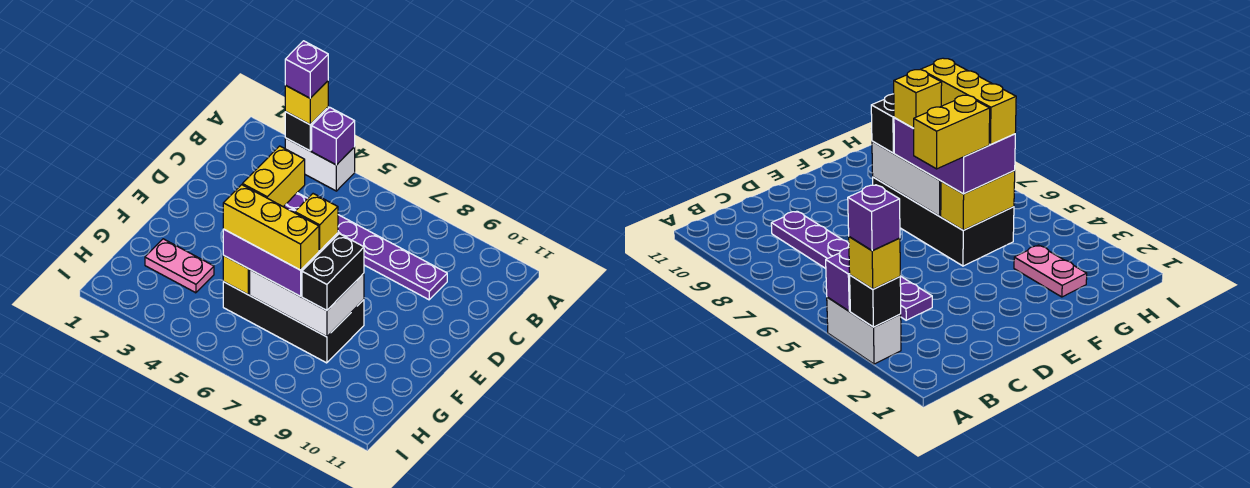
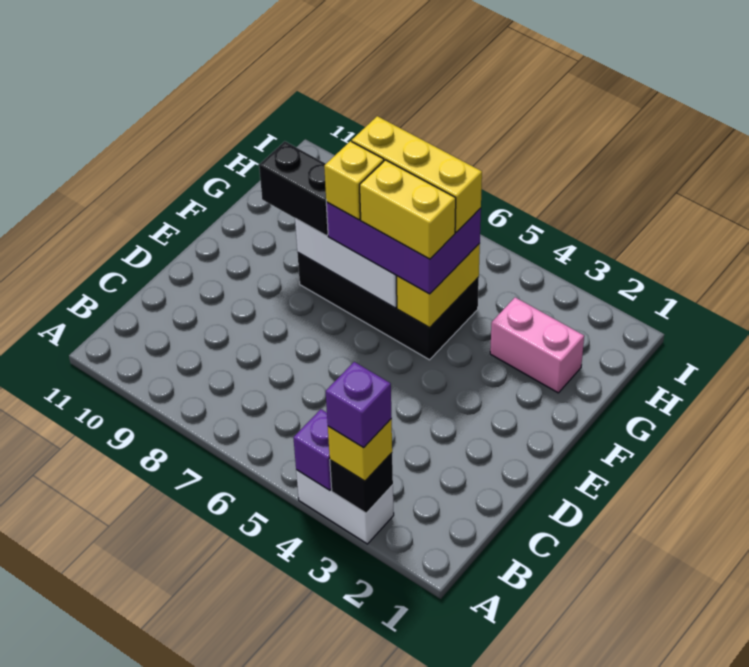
purple 1x6 plate [286,193,447,300] -> none
yellow 1x2 brick [242,146,305,207] -> yellow 1x2 brick turned to [360,160,456,259]
black 1x2 brick [302,234,364,311] -> black 1x2 brick turned to [259,141,328,236]
pink 1x2 plate [145,239,214,293] -> pink 1x2 brick [490,297,584,393]

